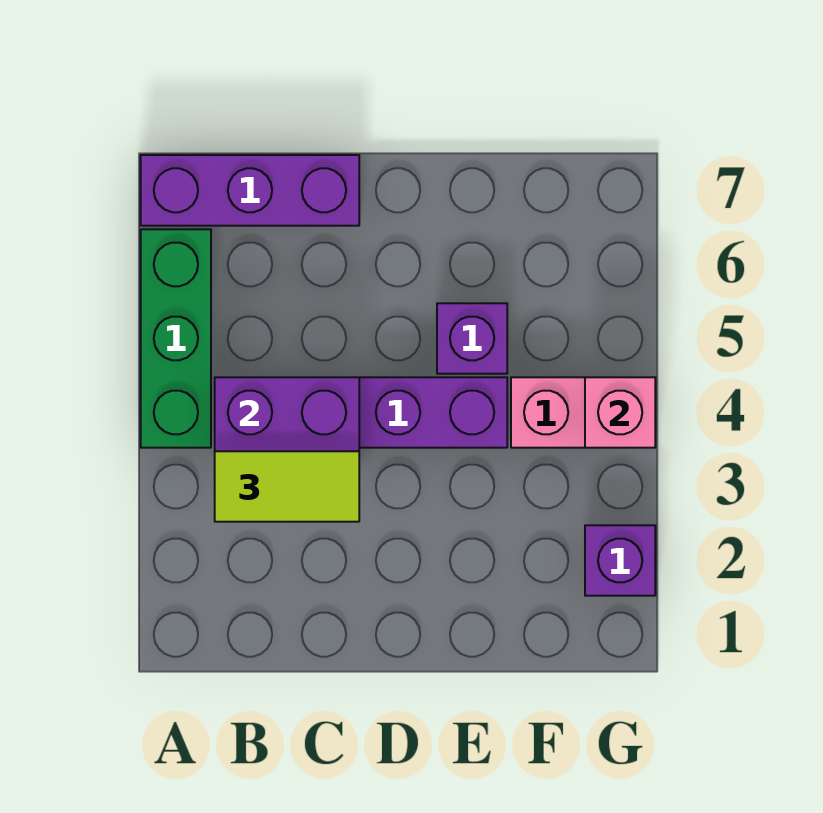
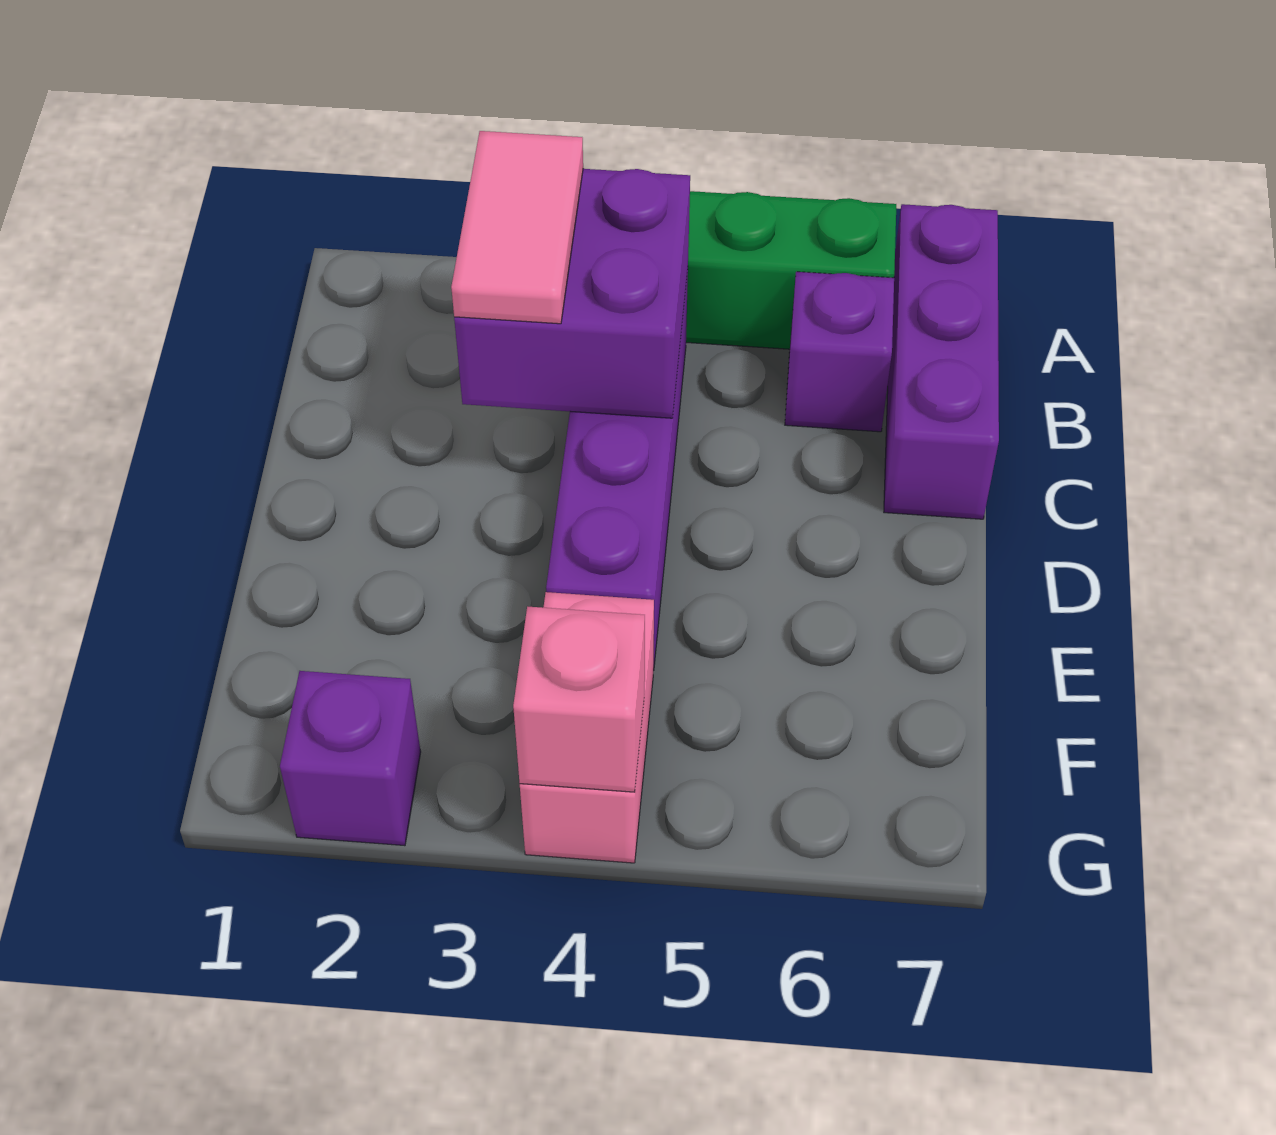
lime 1x2 tile [215,451,359,522] -> pink 1x2 tile [451,131,583,324]
purple 1x1 brick [437,303,507,374] -> purple 1x1 brick moved to [785,272,894,432]

